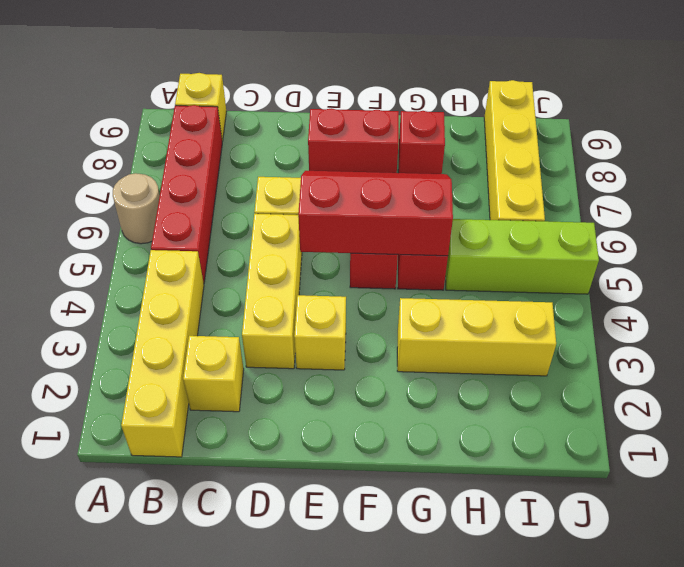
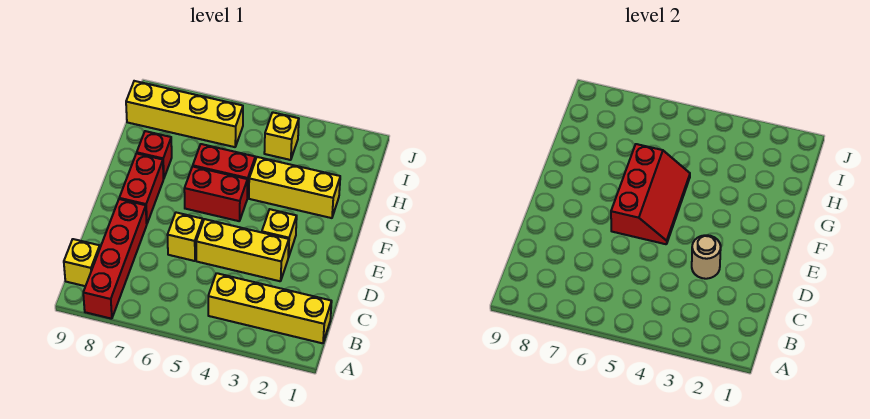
tan 1x1 round brick [113,173,160,244] -> tan 1x1 round brick moved to [692,235,721,279]
red 1x4 brick [151,105,222,282] -> red 1x4 brick turned to [83,199,147,319]
yellow 1x1 brick [183,336,244,412] -> yellow 1x1 brick moved to [264,112,299,160]
red 2x3 slope [298,171,453,256] -> red 2x3 slope turned to [611,144,690,244]
yellow 1x3 brick [397,298,556,376] -> yellow 1x3 brick turned to [249,157,340,218]
lime 1x3 brick [445,219,599,294] -> none

